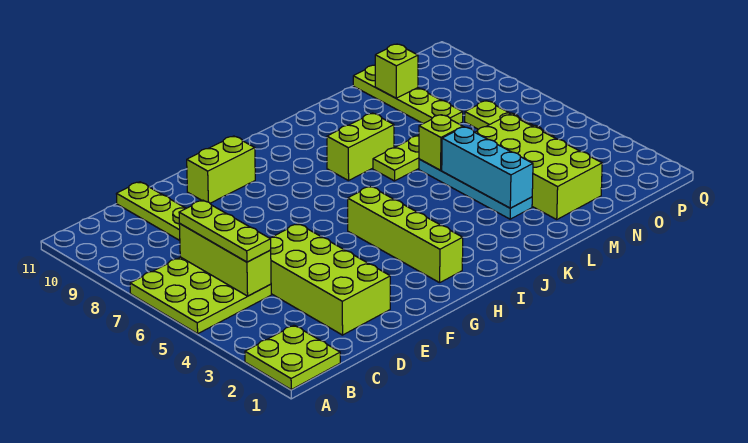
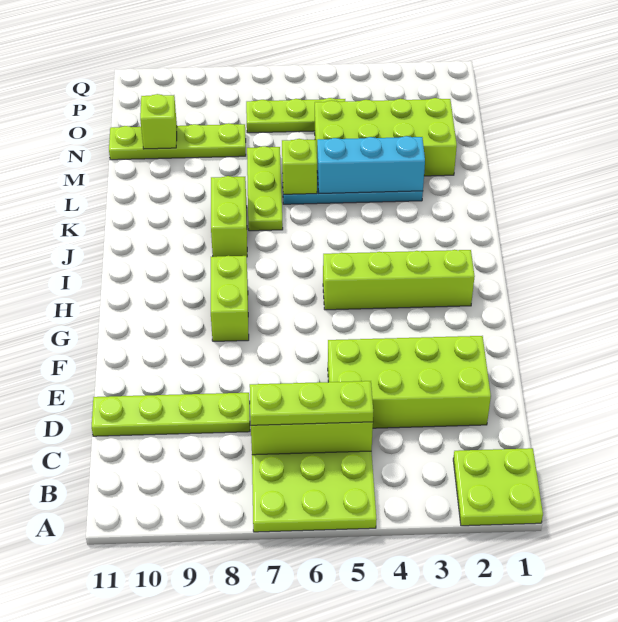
lime 1x2 brick [187,136,255,203] -> lime 1x2 brick moved to [211,256,249,341]

